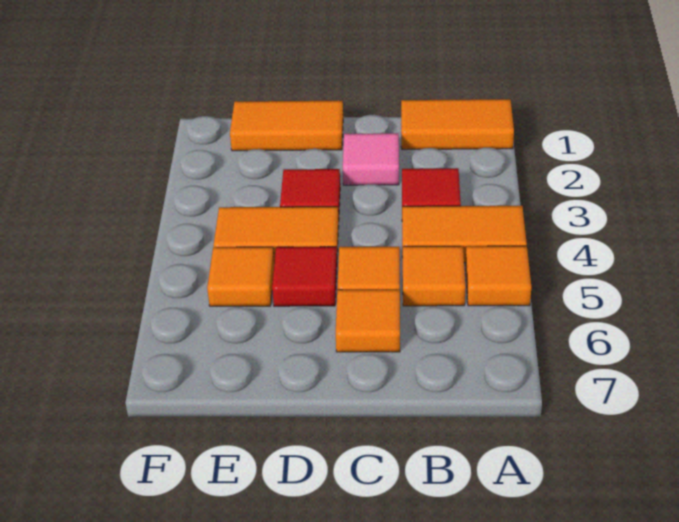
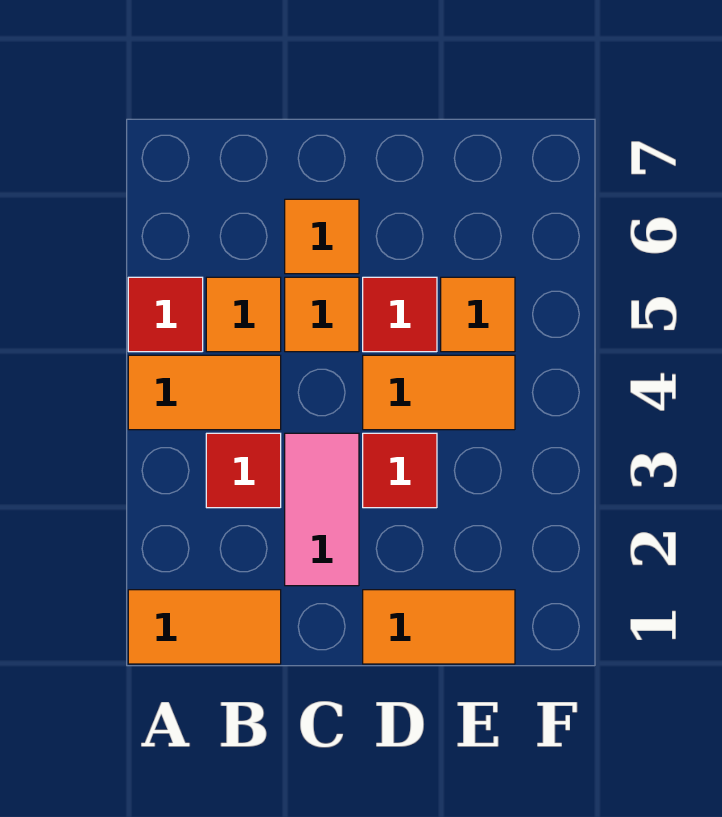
orange 1x1 tile [465,246,531,306] -> red 1x1 tile [128,277,203,352]
pink 1x1 tile [343,133,399,185] -> pink 1x2 tile [285,433,359,586]

